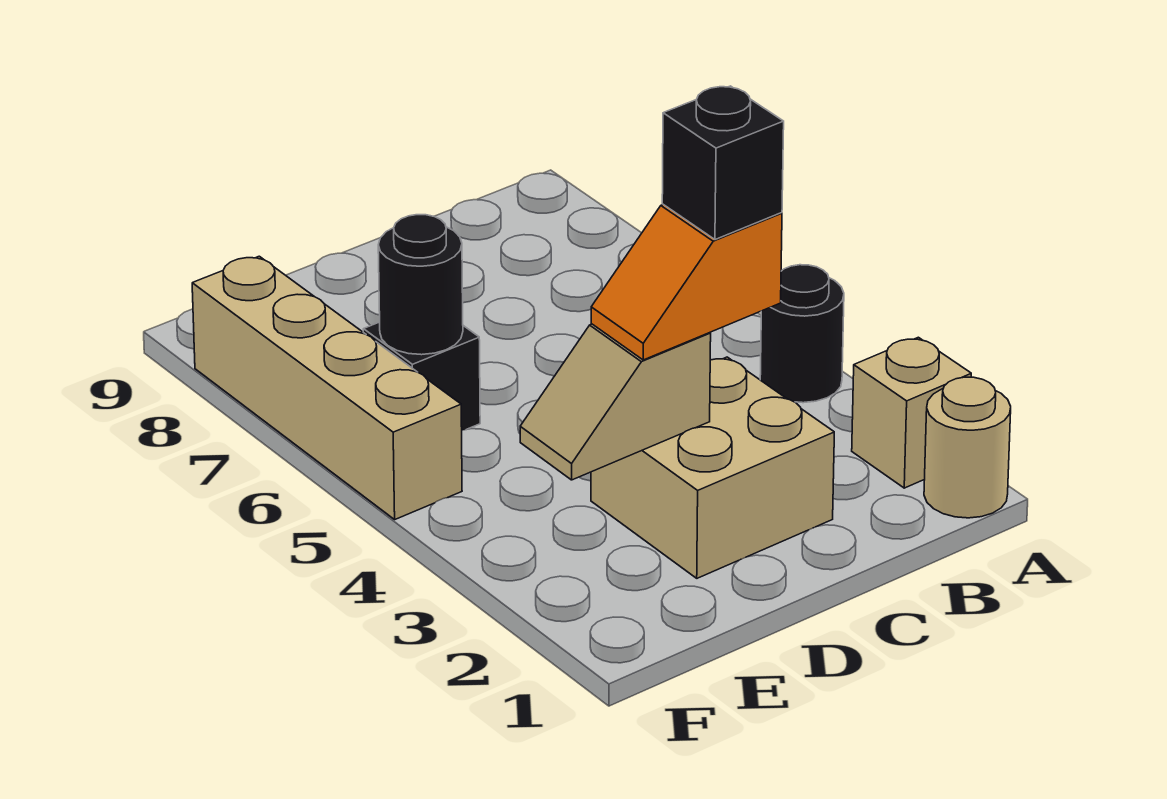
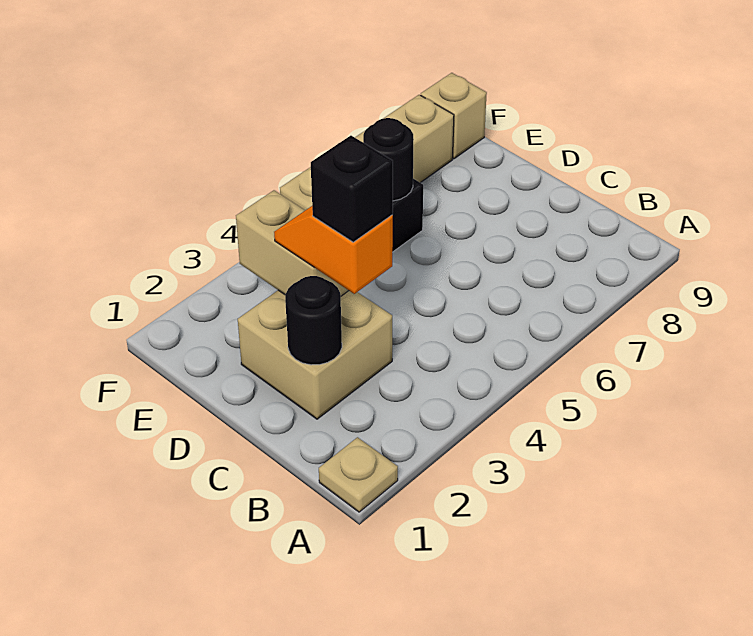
tan 1x1 round brick [924,377,1011,518] -> tan 1x1 plate [319,437,398,512]
tan 1x1 brick [852,337,971,488] -> tan 1x1 brick moved to [421,73,487,159]
black 1x1 round brick [760,265,844,403] -> black 1x1 round brick moved to [285,276,342,365]
tan 1x2 slope [520,324,711,480] -> tan 1x2 brick [236,190,349,296]

